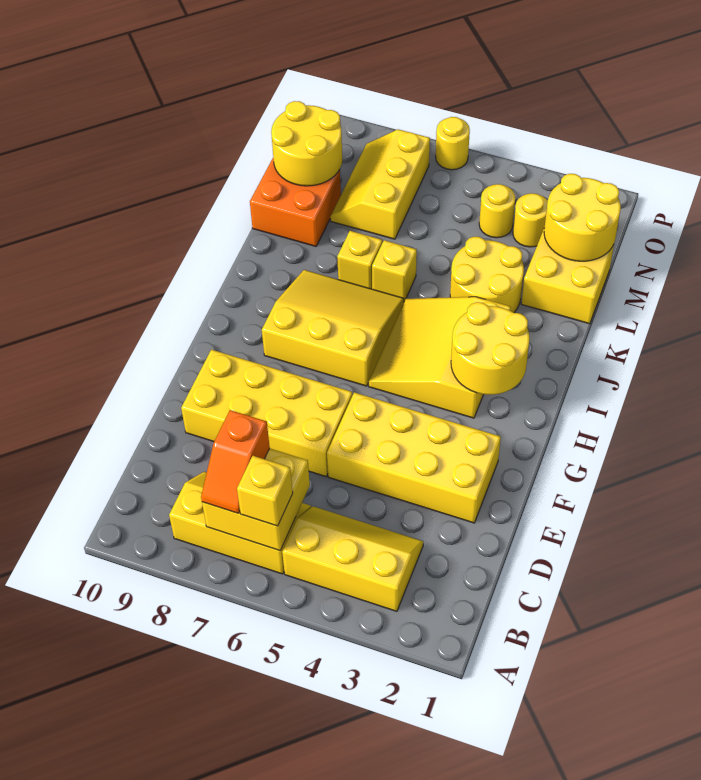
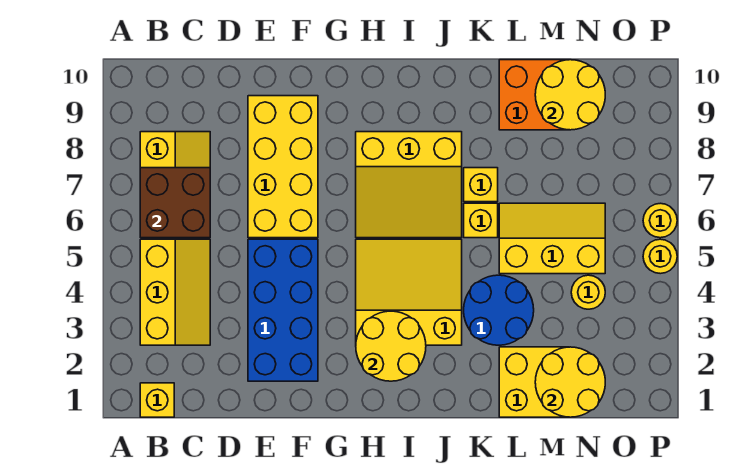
yellow 2x2 brick [202,448,310,551] -> brown 2x2 brick [140,168,210,238]
yellow 1x1 brick [237,456,293,526] -> yellow 1x1 brick moved to [140,383,174,417]
orange 1x2 slope [201,410,270,513] -> none
yellow 2x4 brick [327,392,501,523] -> blue 2x4 brick [248,239,318,381]
yellow 3x3 slope [262,270,404,386] -> yellow 3x3 slope turned to [356,132,462,238]
yellow 2x2 round brick [450,237,524,312] -> blue 2x2 round brick [464,275,534,345]
yellow 2x3 slope [330,129,430,239] -> yellow 2x3 slope moved to [499,203,605,274]
yellow 1x1 round brick [513,193,548,247] -> yellow 1x1 round brick moved to [643,239,677,274]

